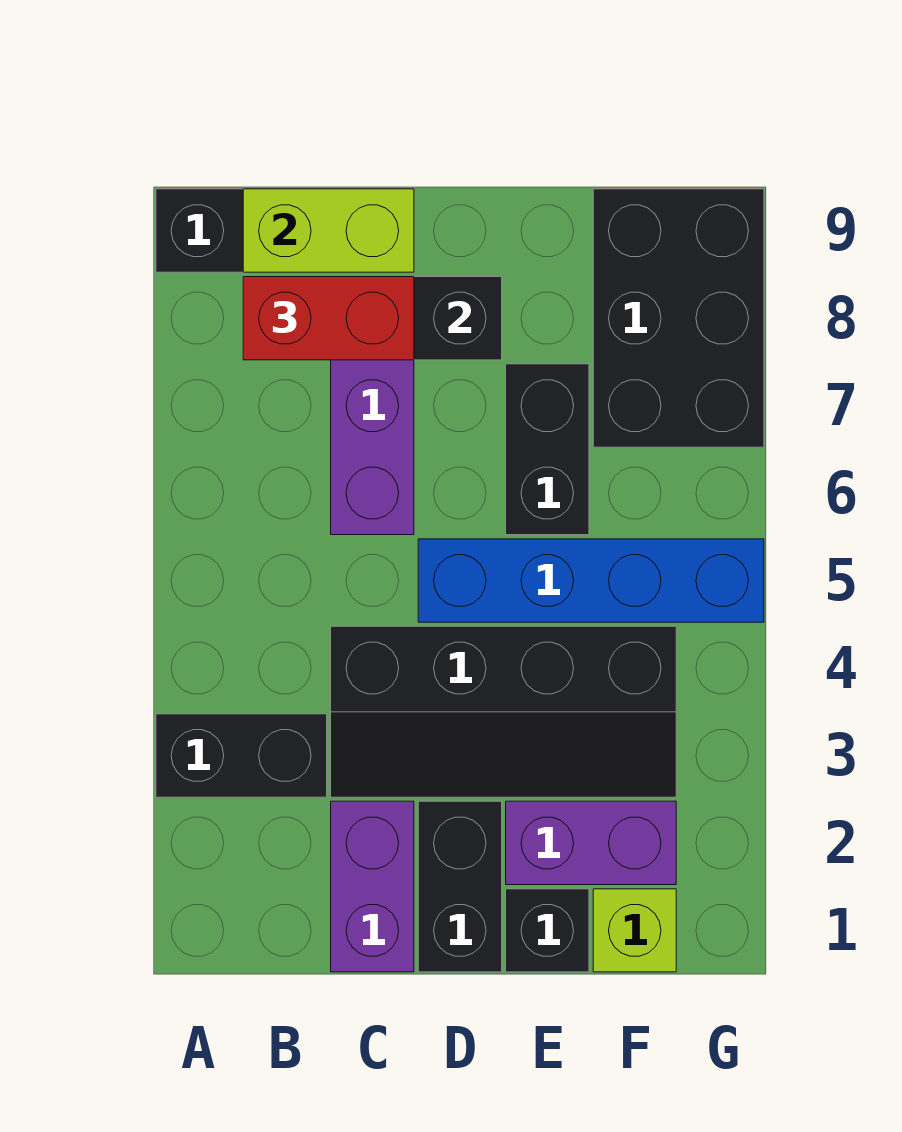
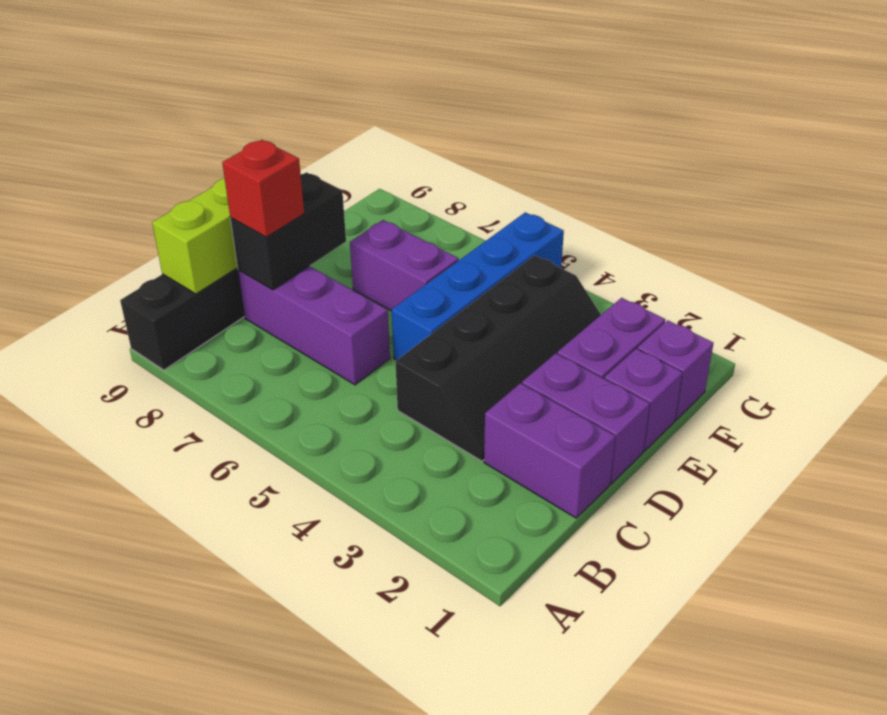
black 1x2 brick [156,714,327,797] -> none
red 1x2 brick [243,277,414,360] -> red 1x1 brick [222,140,304,237]
black 1x2 brick [418,801,502,972] -> purple 1x2 brick [522,353,650,484]
black 1x1 brick [506,889,589,972] -> purple 1x1 brick [604,349,683,451]
black 1x2 brick [506,364,589,535] -> purple 1x2 brick [350,220,459,311]
lime 1x1 brick [593,889,676,972] -> purple 1x1 brick [638,320,713,420]
black 2x3 brick [593,189,764,447] -> none

